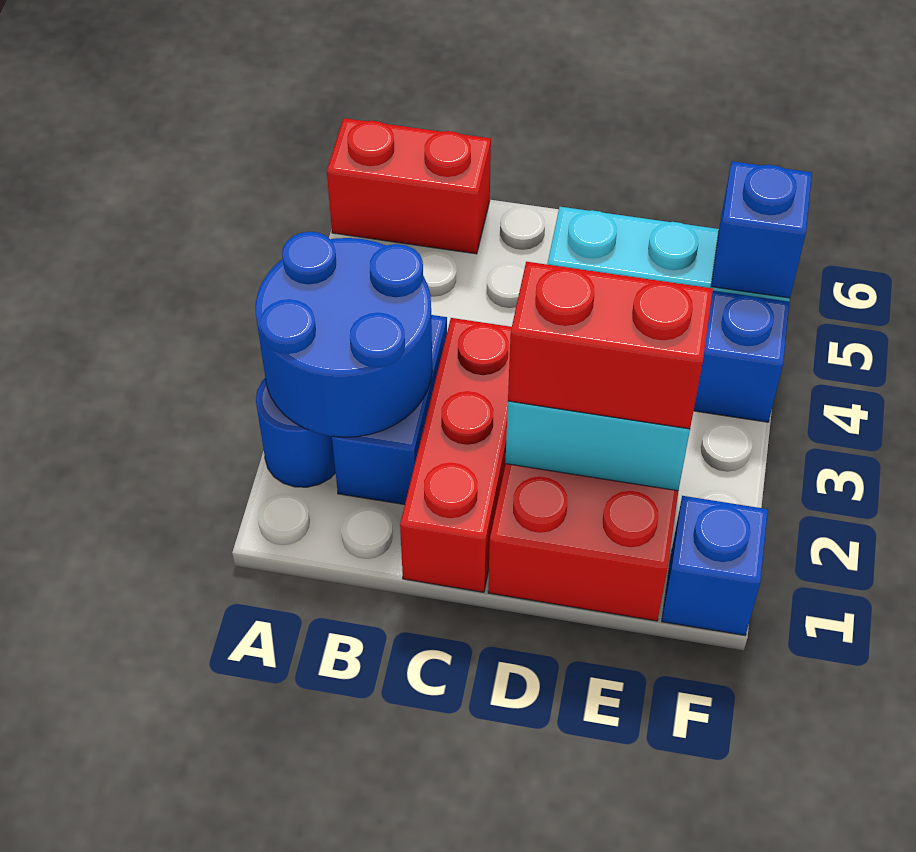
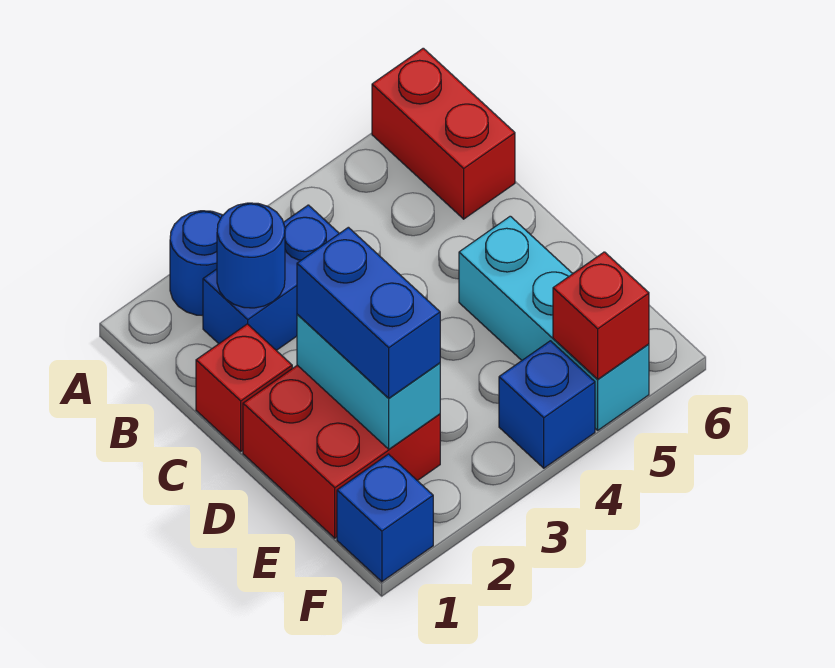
blue 2x2 round brick [256,232,432,437] -> blue 1x1 round brick [217,203,285,308]
red 1x3 brick [400,318,512,592] -> red 1x1 brick [196,324,292,451]
red 1x2 brick [508,262,713,429] -> blue 1x2 brick [297,227,440,398]
blue 1x1 brick [711,161,812,298] -> red 1x1 brick [553,252,649,379]

